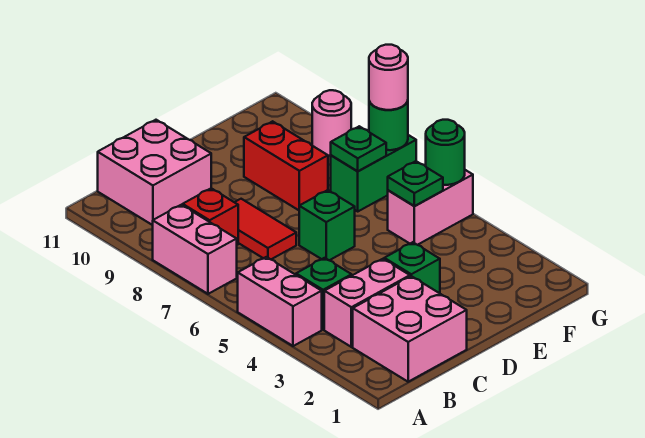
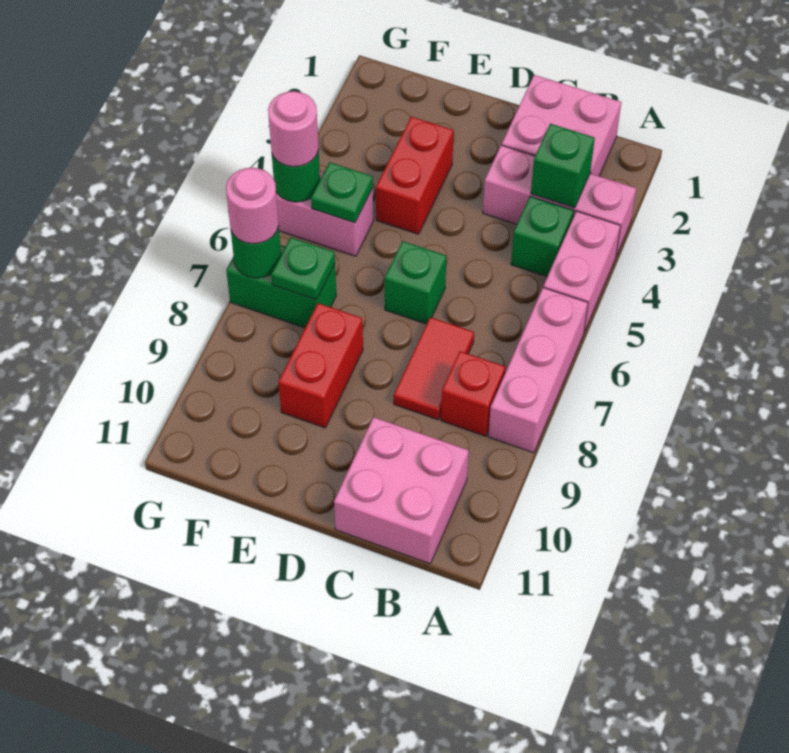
pink 1x2 brick [153,205,237,294] -> pink 1x3 brick [488,288,588,453]
pink 1x2 brick [324,259,410,347] -> pink 1x3 brick [483,145,636,256]
green 1x1 brick [384,242,440,293] -> green 1x1 brick moved to [531,124,595,208]
none -> red 1x2 brick [376,117,454,234]
pink 1x1 round brick [312,90,351,156] -> pink 1x1 round brick moved to [268,91,319,167]

